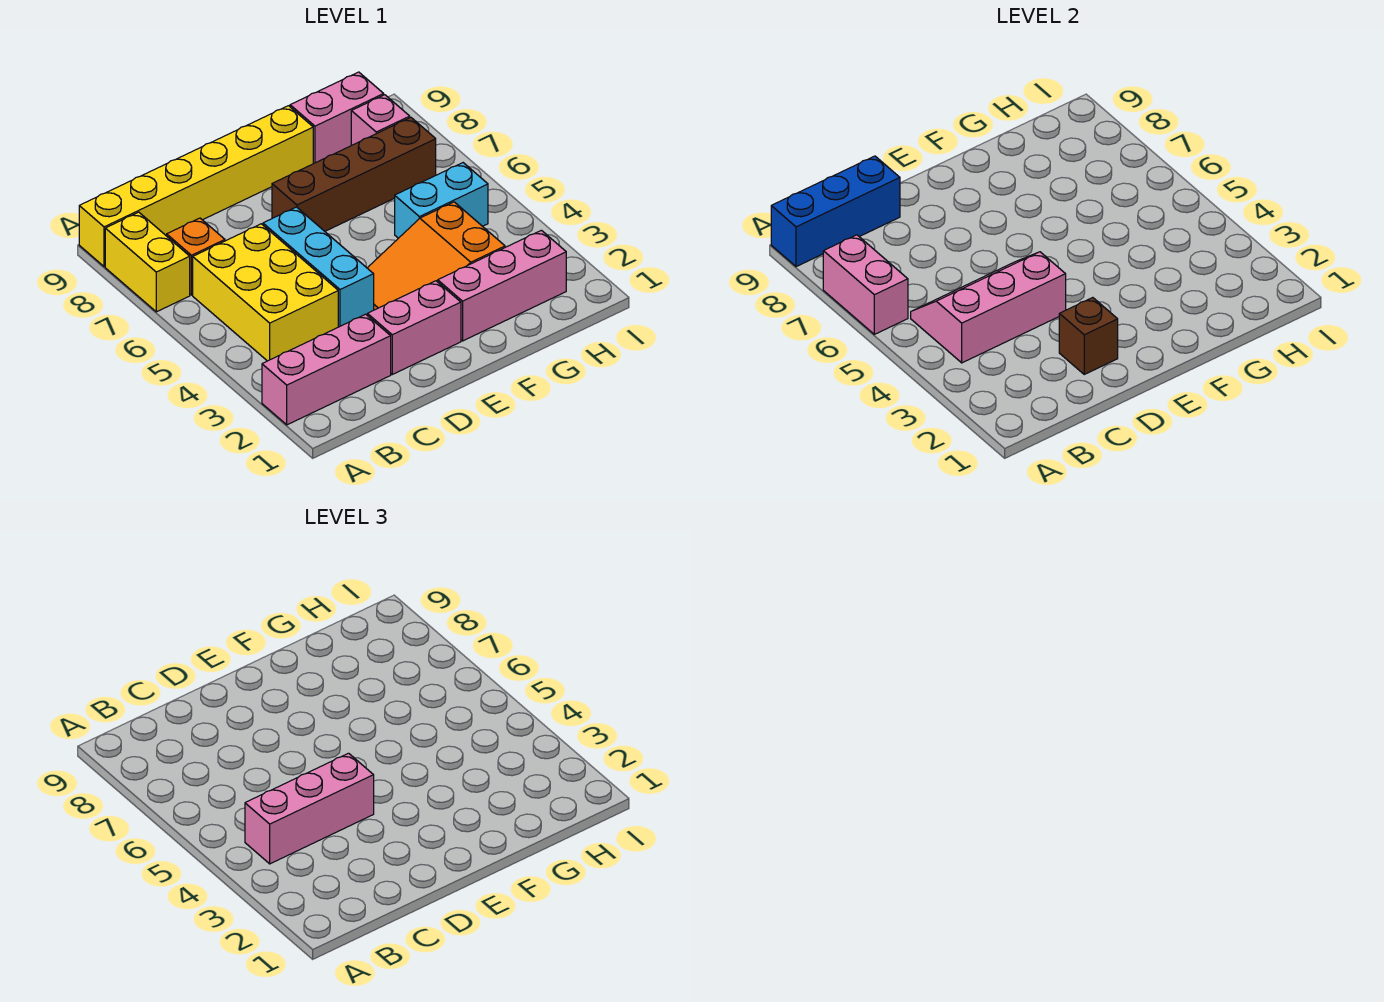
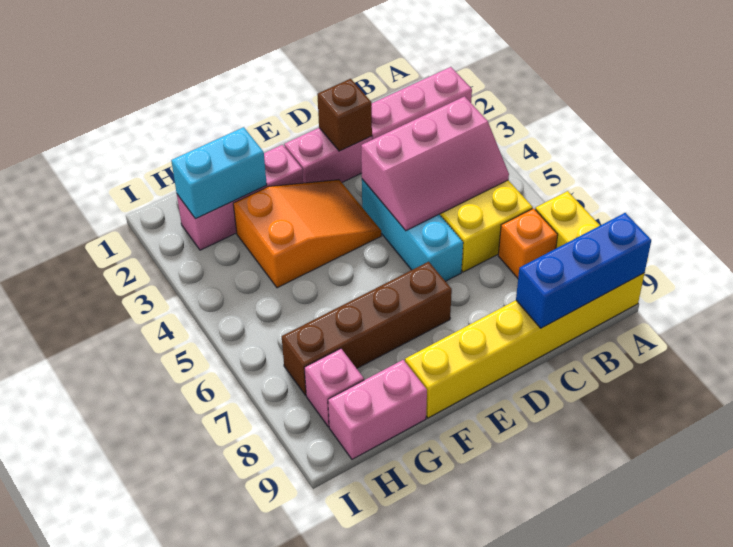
pink 1x2 brick [823,235,908,334] -> none
pink 1x3 brick [245,753,374,864] -> none
cyan 1x2 brick [395,163,488,238] -> cyan 1x2 brick moved to [171,127,267,219]

